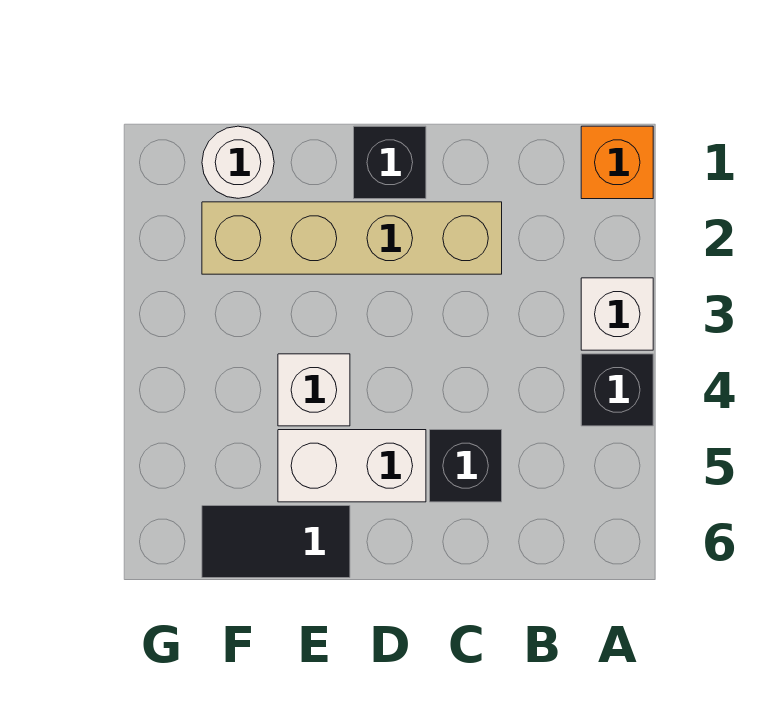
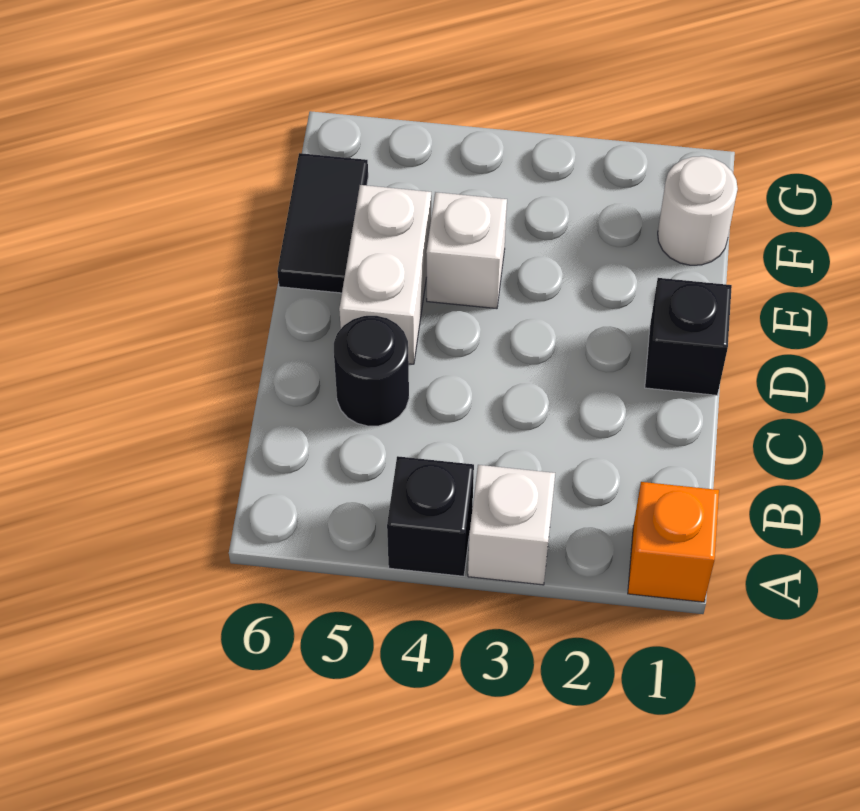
tan 1x4 brick [202,202,502,274] -> none
black 1x1 brick [430,430,502,502] -> black 1x1 round brick [334,316,409,426]

